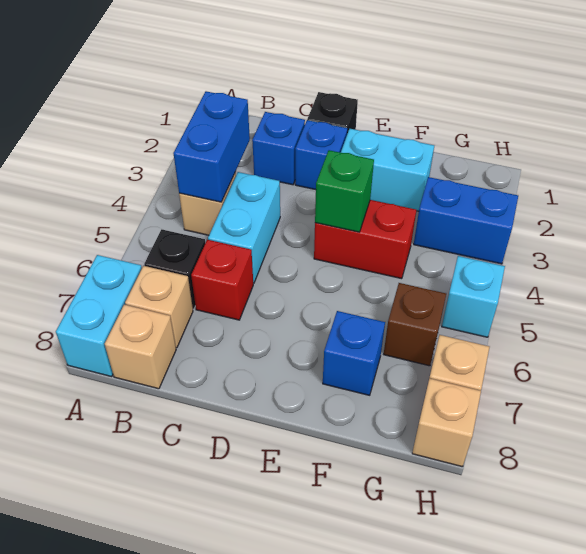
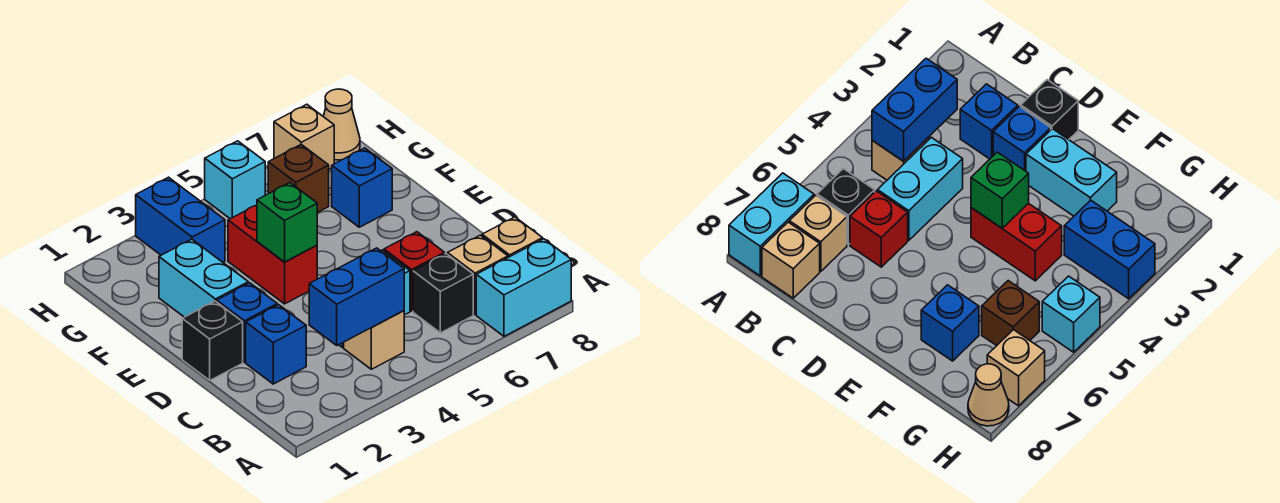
tan 1x1 brick [412,378,481,467] -> tan 1x1 cone [323,89,360,160]

